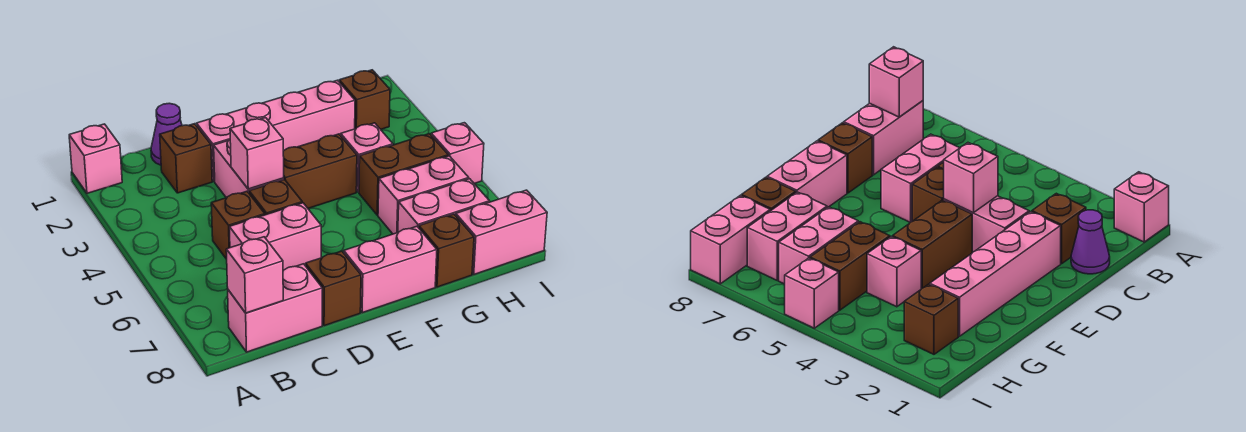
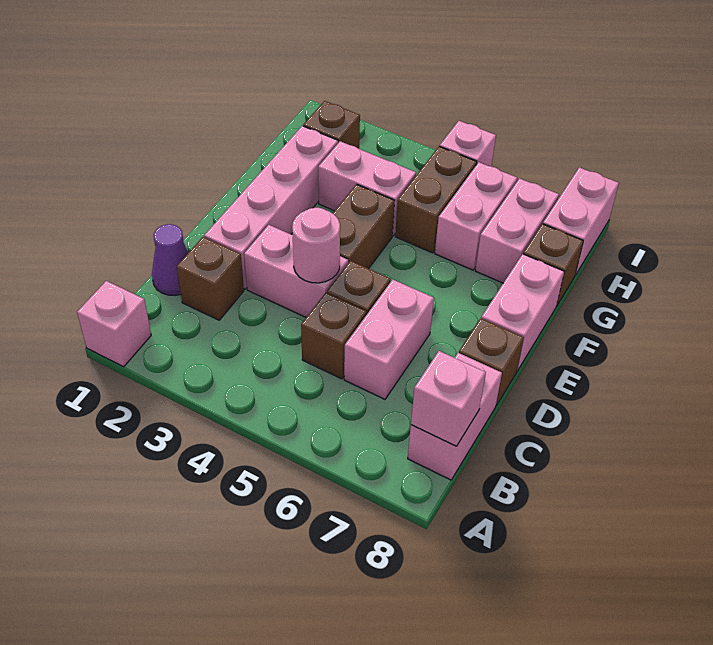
pink 1x1 brick [230,118,284,189] -> pink 1x1 round brick [292,208,340,283]
pink 1x1 brick [341,123,393,192] -> pink 1x2 brick [318,141,416,236]

